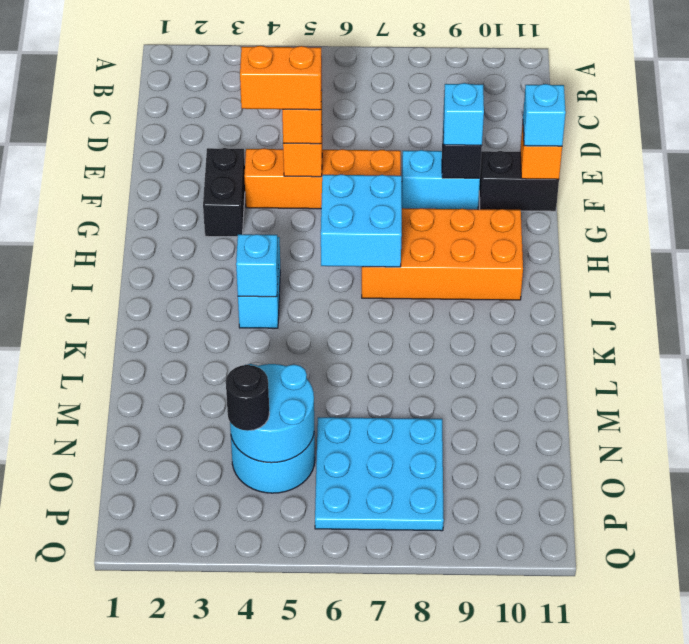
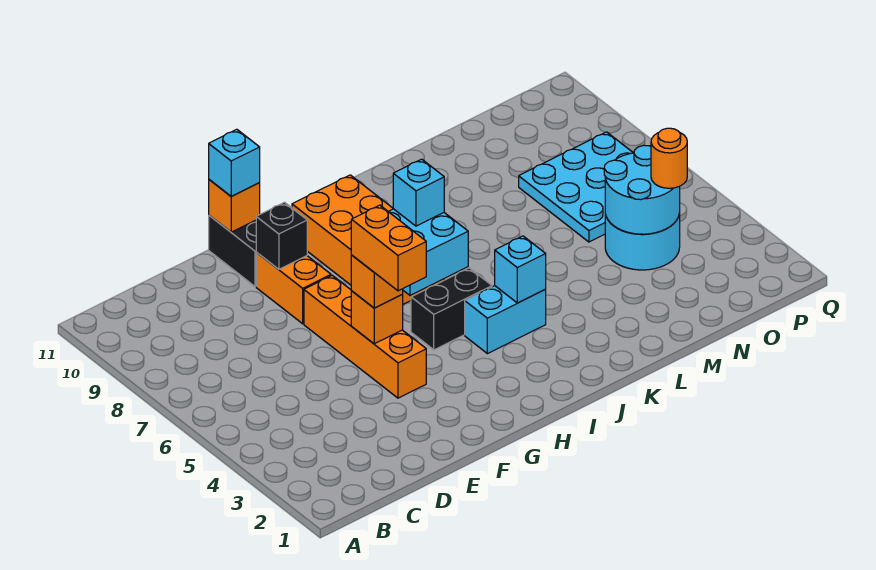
black 1x2 brick [203,148,245,237] -> black 1x2 brick moved to [411,268,492,350]
cyan 1x2 brick [402,150,480,209] -> orange 1x2 brick [256,252,331,324]
cyan 1x1 brick [443,83,484,145] -> cyan 1x1 brick moved to [393,159,444,226]
black 1x1 round brick [226,365,269,431] -> orange 1x1 round brick [651,128,687,188]

